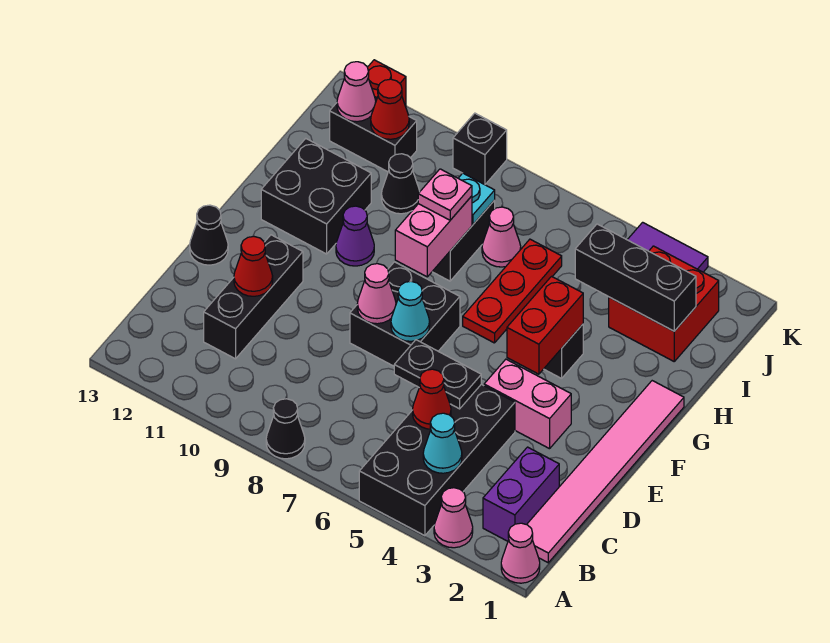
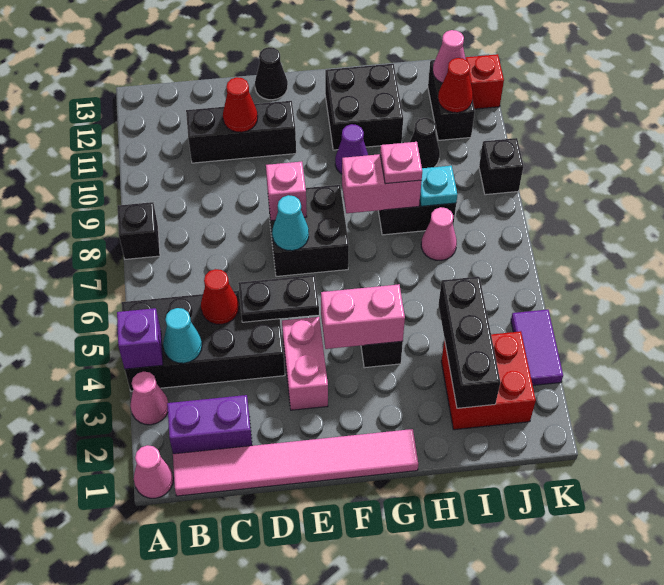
none -> purple 1x1 brick [117,308,163,369]
black 1x1 cone [266,399,305,459] -> black 1x1 brick [118,202,160,259]
black 1x2 plate [394,340,481,409] -> black 1x2 plate turned to [238,275,319,322]
pink 1x1 cone [357,264,396,324] -> pink 1x1 brick [266,162,307,221]
red 1x2 brick [507,276,583,374] -> pink 1x2 brick [321,284,405,349]
red 1x3 plate [463,239,562,343] -> none

